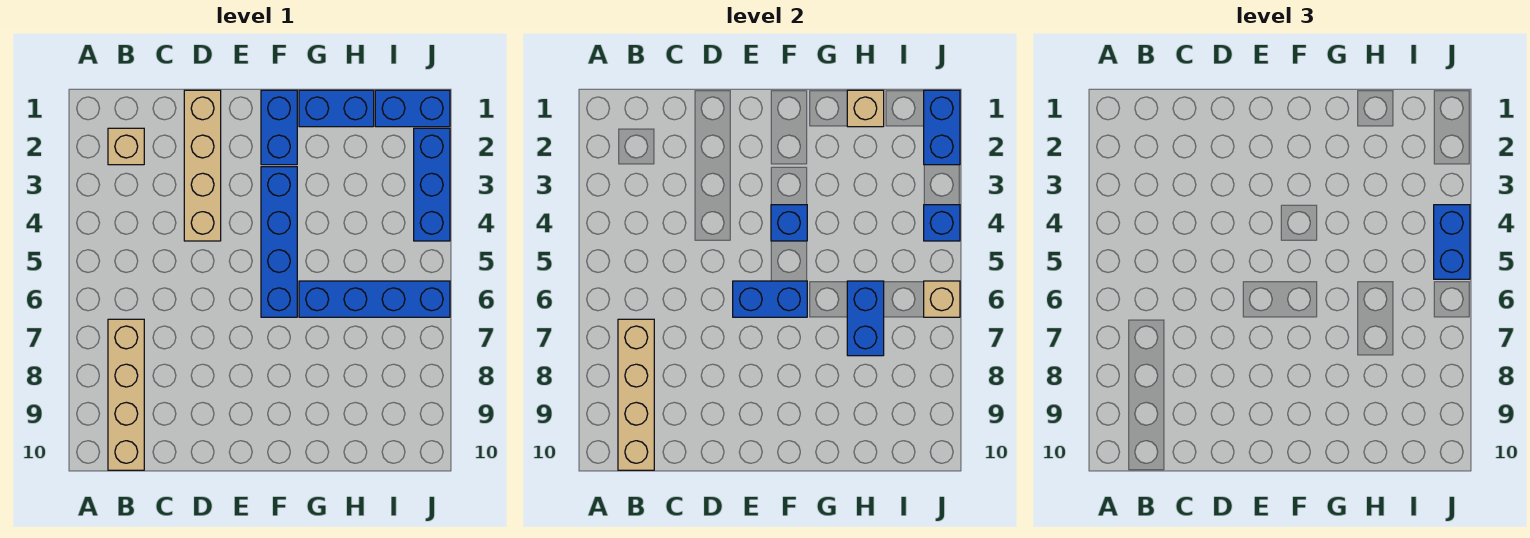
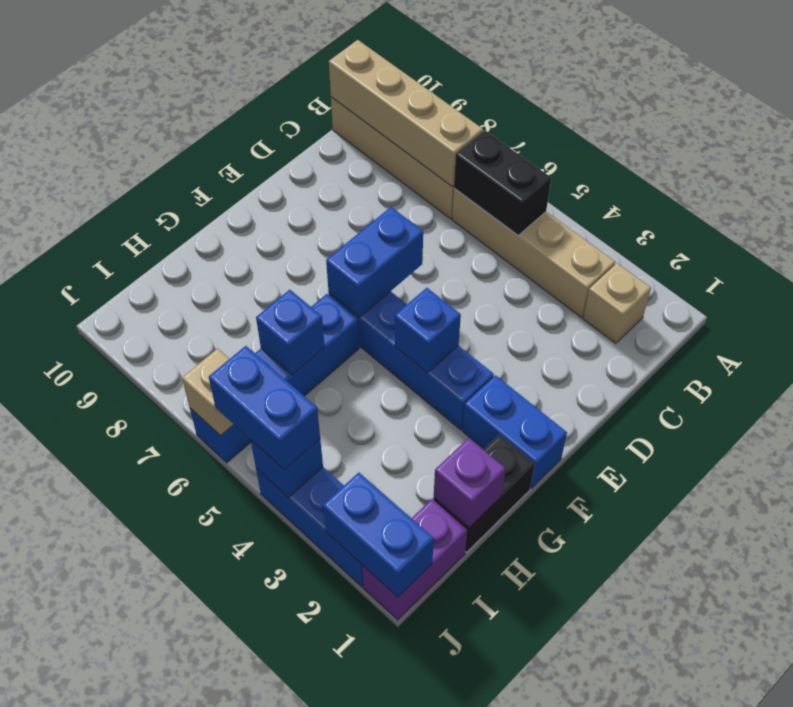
none -> black 1x2 brick [454,130,551,235]
tan 1x4 brick [184,90,221,241] -> tan 1x4 brick moved to [452,188,615,317]
blue 1x2 brick [299,90,374,127] -> black 1x2 brick [433,435,535,552]
tan 1x1 brick [847,90,884,127] -> purple 1x1 brick [434,438,506,527]
blue 1x2 brick [847,281,884,356] -> blue 1x1 brick [256,290,325,375]
blue 1x2 brick [375,90,450,127] -> purple 1x2 brick [362,499,467,620]

